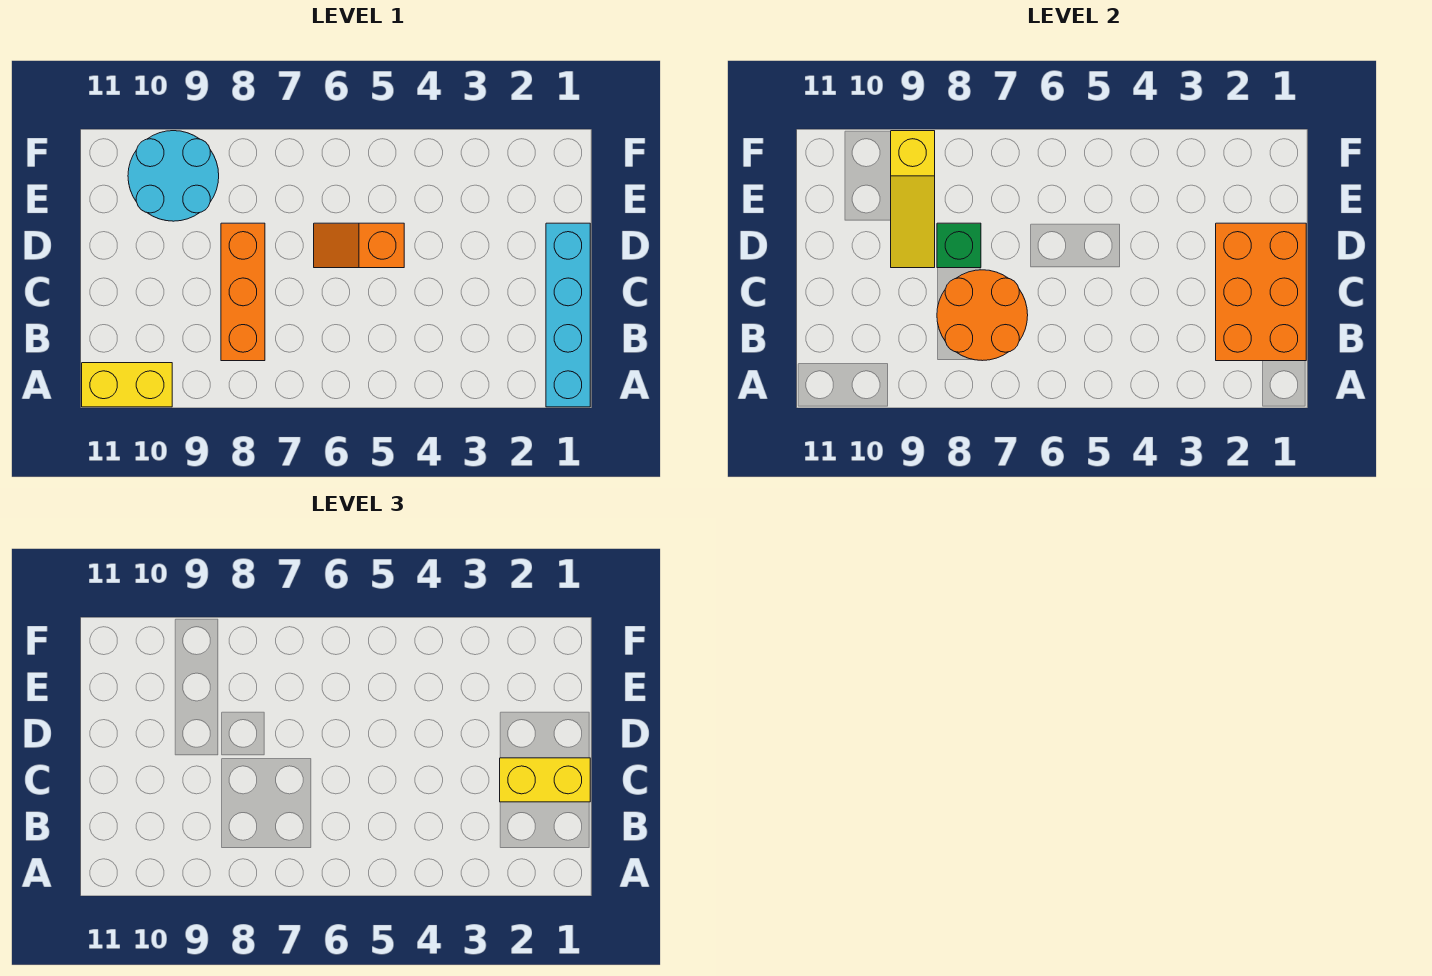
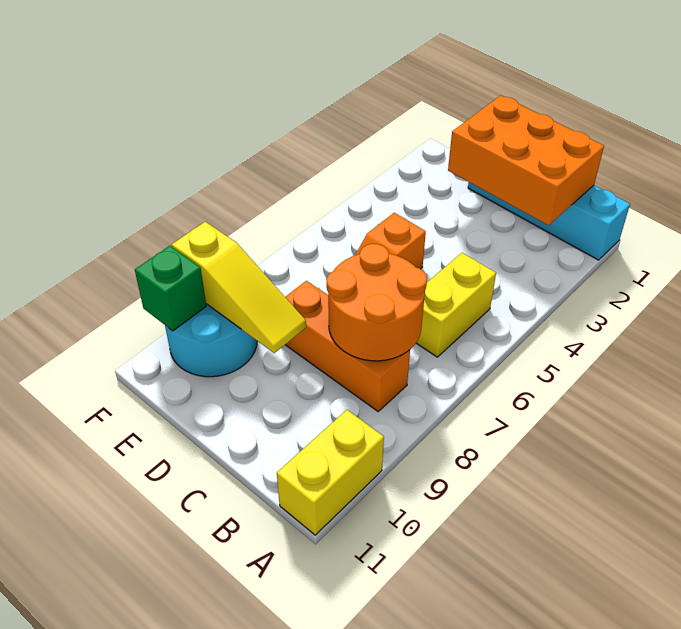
yellow 1x2 brick [500,758,590,802] -> yellow 1x2 brick moved to [416,253,496,357]
green 1x1 brick [937,223,981,268] -> green 1x1 brick moved to [135,246,206,331]

